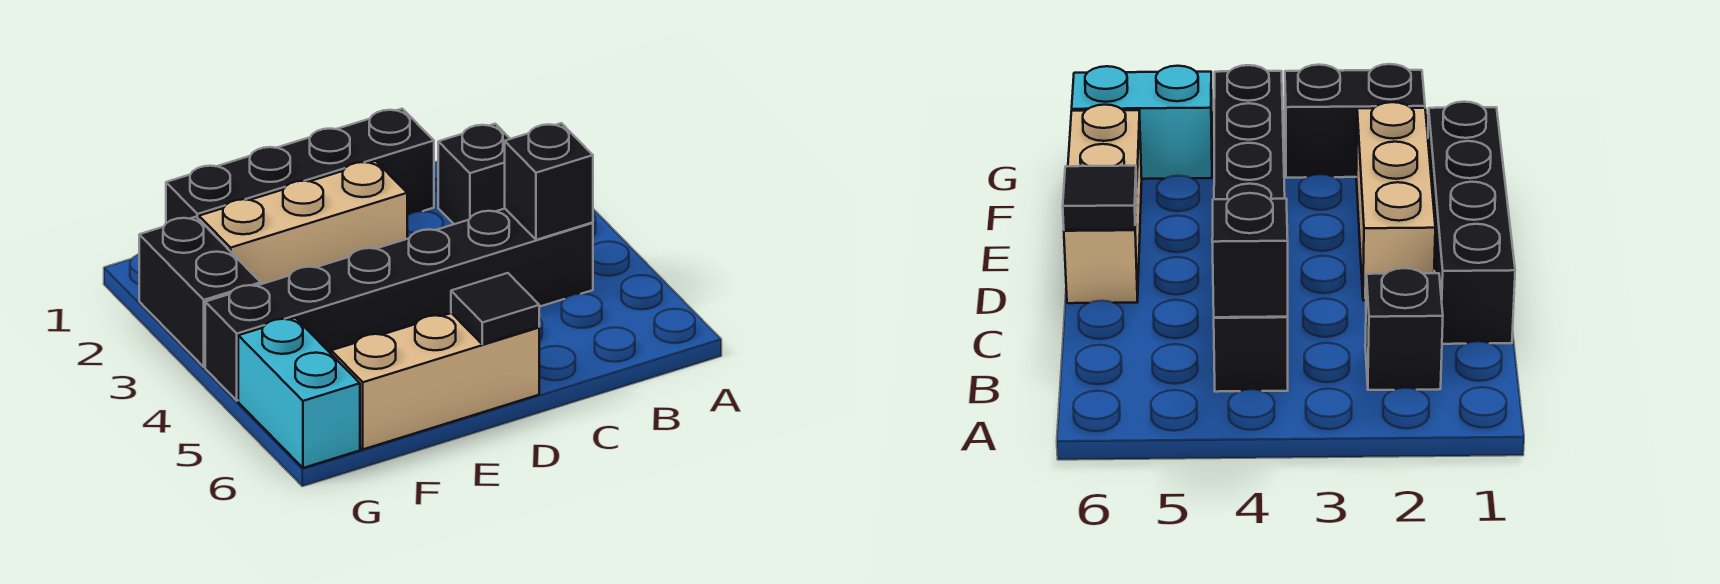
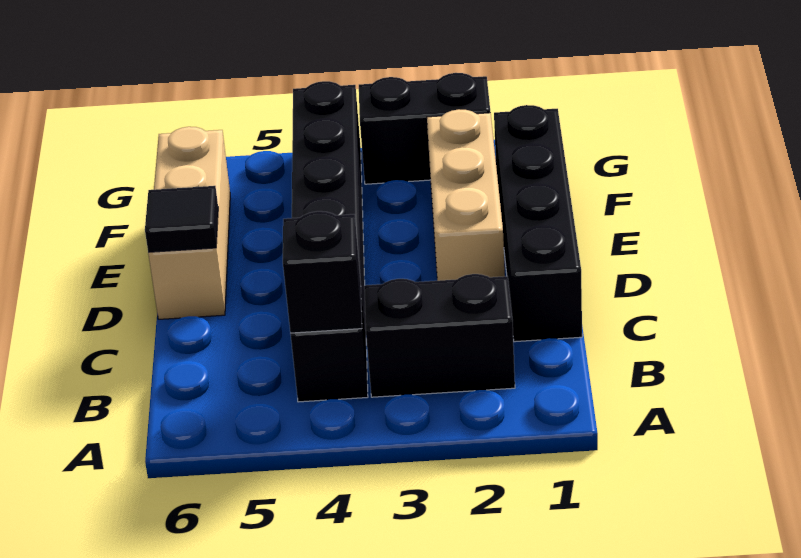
black 1x1 brick [438,124,510,224] -> black 1x2 brick [364,274,515,397]
cyan 1x2 brick [238,318,360,468] -> none

